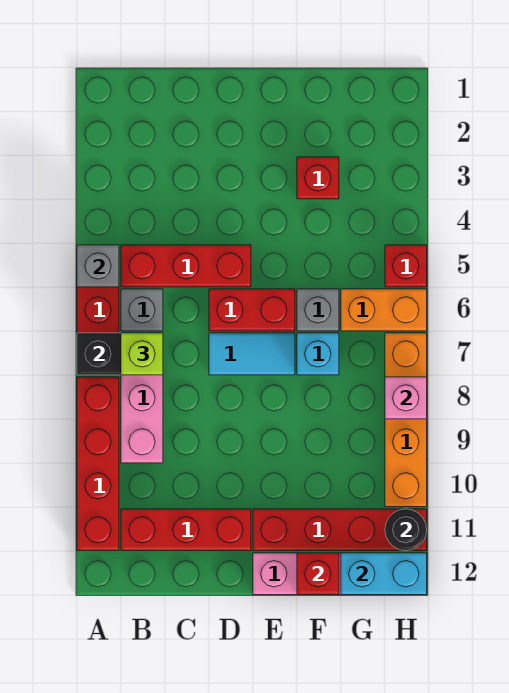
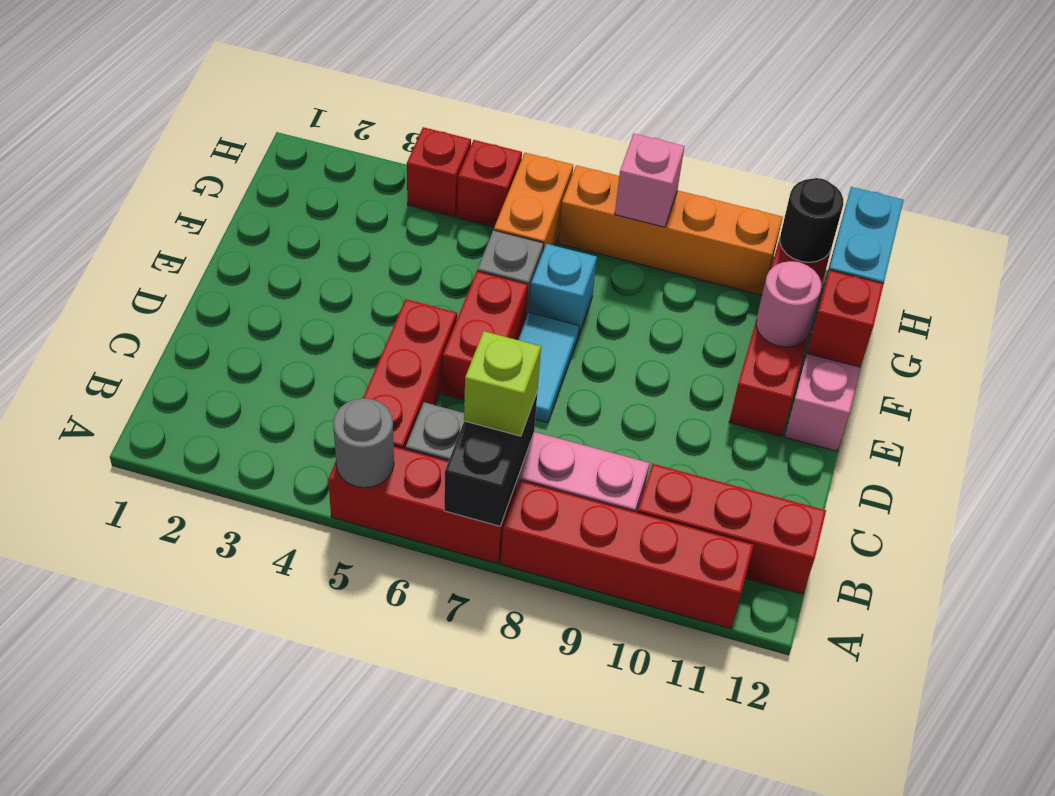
grey 1x1 brick [77,245,119,287] -> grey 1x1 round brick [333,398,394,488]
red 1x3 brick [121,509,251,551] -> red 1x3 brick turned to [638,464,826,594]
red 1x1 brick [297,157,339,199] -> red 1x1 brick moved to [407,127,471,217]
none -> pink 1x1 round brick [756,261,821,347]

